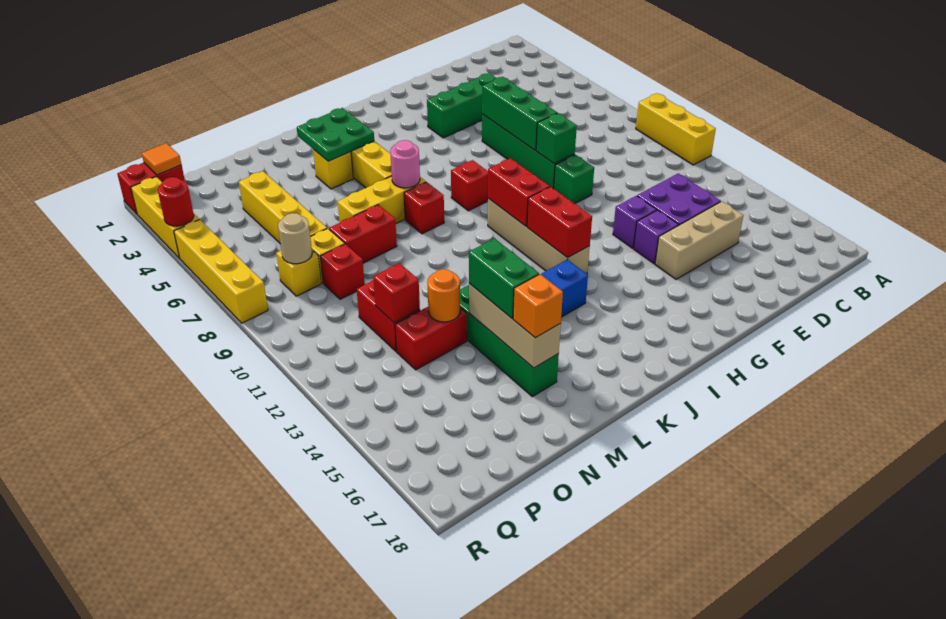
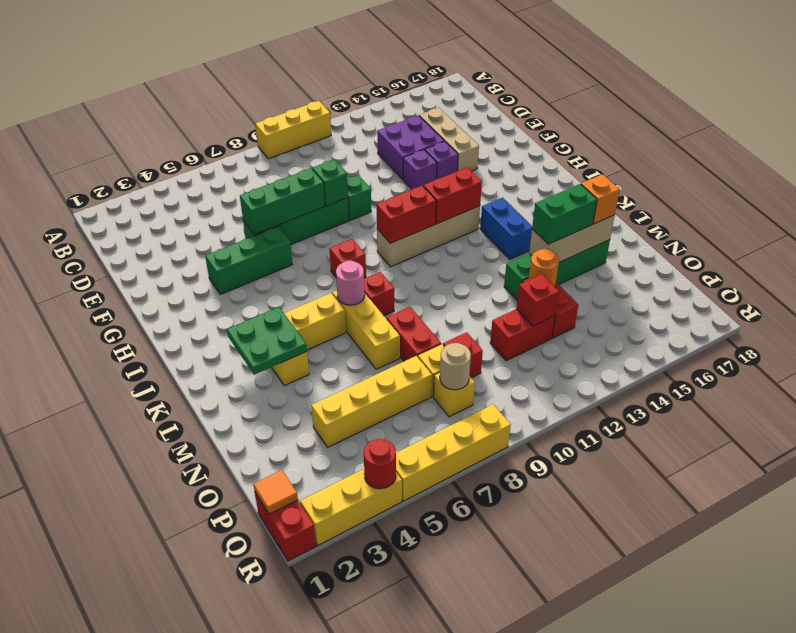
green 1x3 brick [427,73,495,138] -> green 1x3 brick turned to [205,227,293,294]

